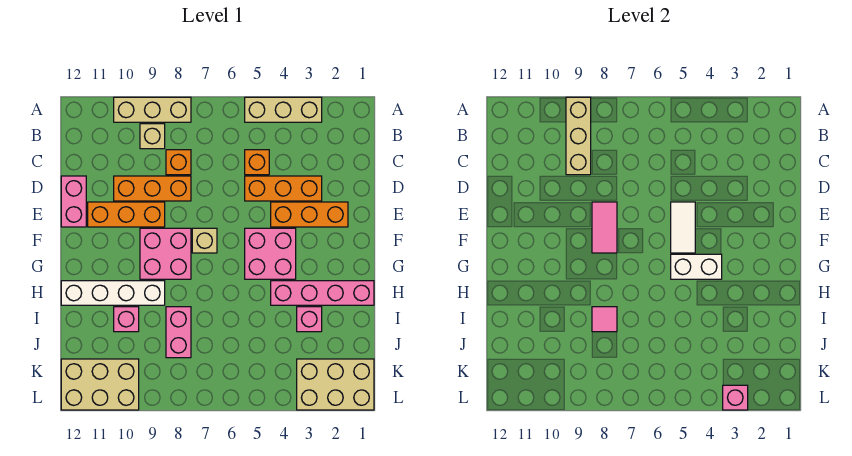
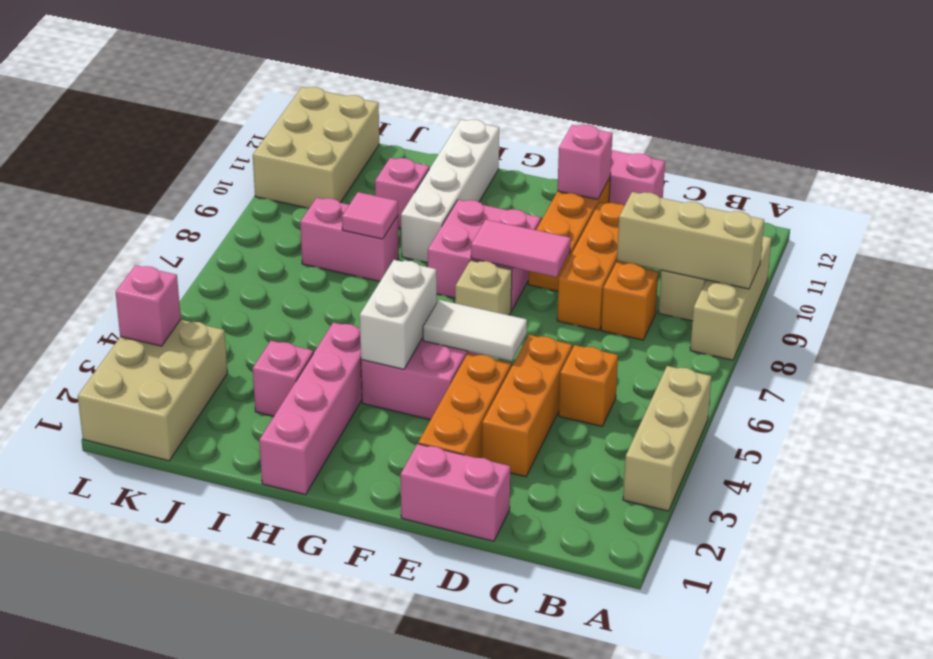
none -> pink 1x2 brick [400,444,510,541]
none -> pink 1x1 brick [557,125,612,199]

